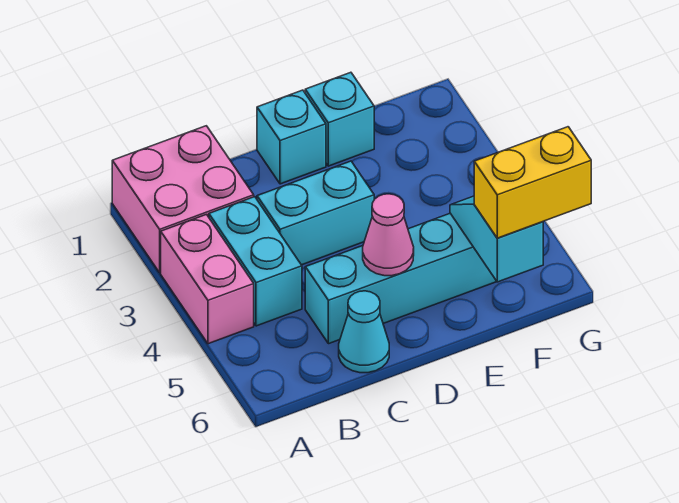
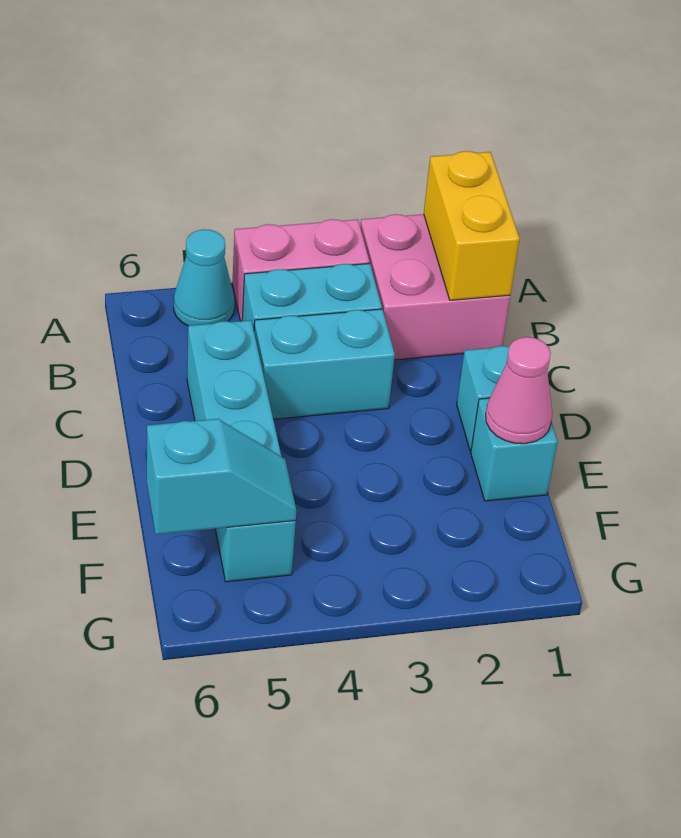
cyan 1x2 brick [257,161,374,265] -> cyan 1x2 brick turned to [254,309,395,419]
cyan 1x1 cone [339,291,389,373] -> cyan 1x1 cone moved to [174,229,234,326]
pink 1x1 cone [363,194,414,276] -> pink 1x1 cone moved to [486,337,552,444]
yellow 1x2 brick [474,127,591,238] -> yellow 1x2 brick moved to [424,151,520,300]

